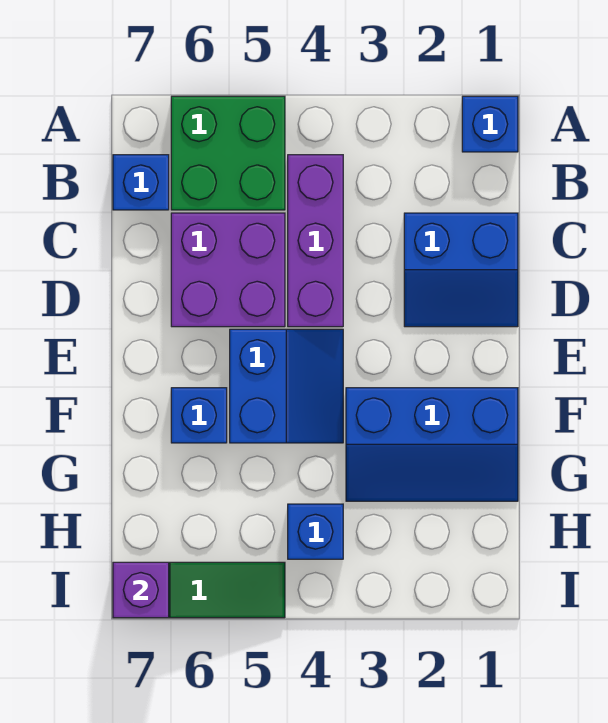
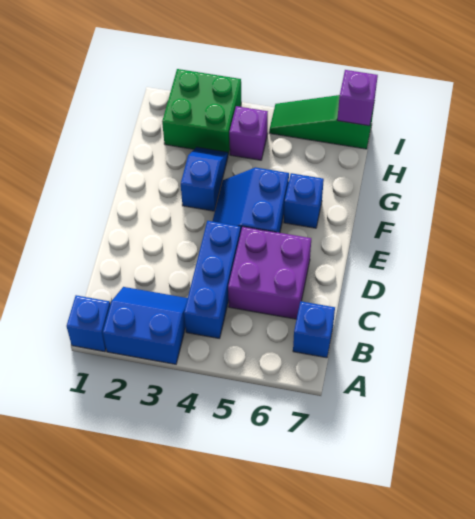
green 2x2 brick [171,96,285,210] -> green 2x2 brick moved to [162,69,241,155]
purple 1x3 brick [288,155,343,327] -> blue 1x3 brick [184,221,241,338]
blue 2x2 slope [404,213,518,327] -> blue 2x2 slope moved to [103,287,188,364]
blue 2x3 slope [346,388,518,501] -> blue 1x2 slope [181,147,228,211]
blue 1x1 brick [288,504,343,559] -> purple 1x1 brick [229,106,268,160]

